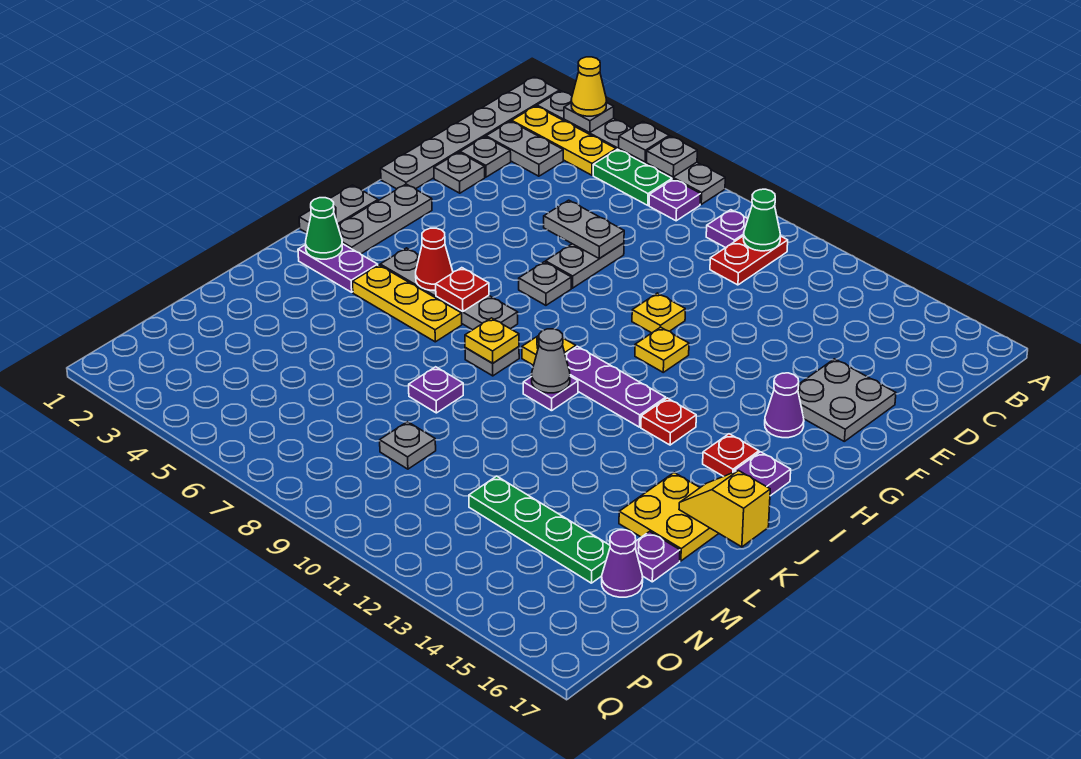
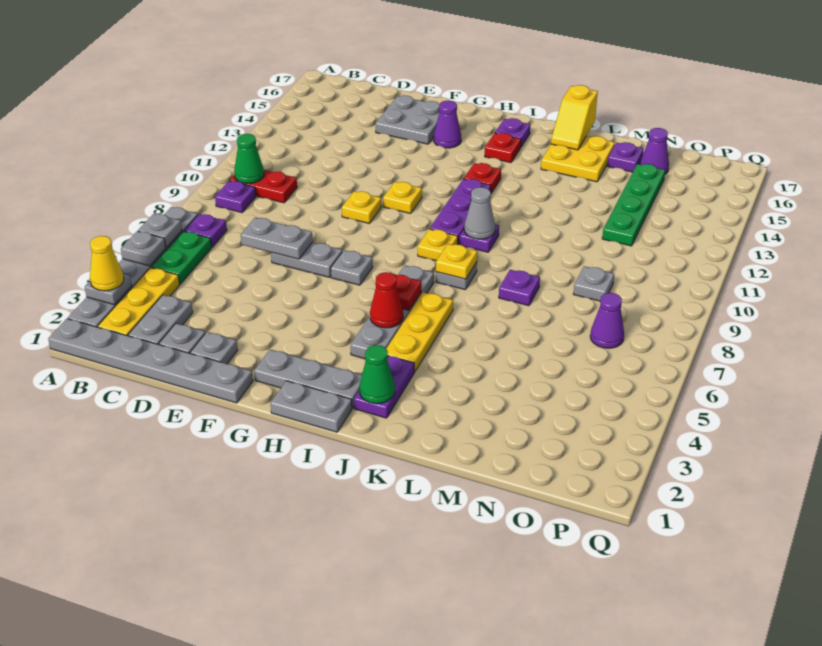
grey 1x2 plate [544,200,624,259] -> grey 1x2 plate turned to [241,218,313,259]
none -> purple 1x1 cone [590,293,624,348]

